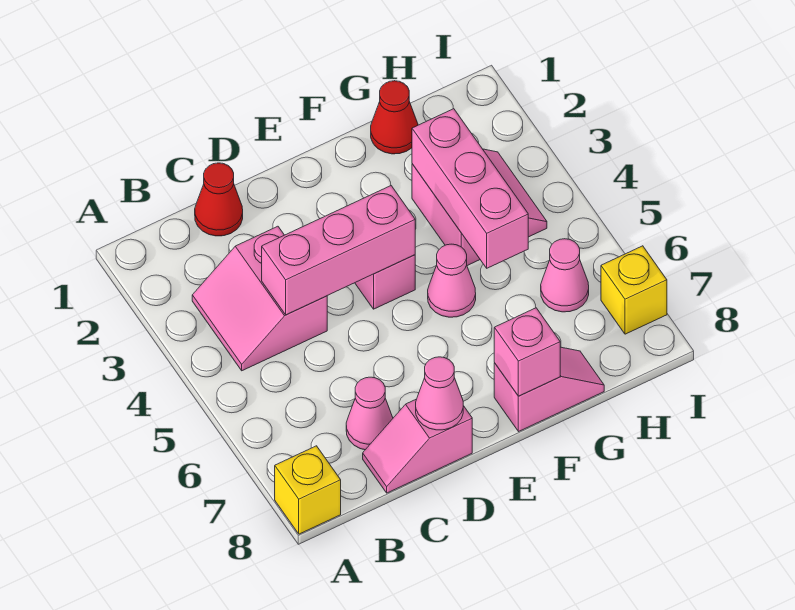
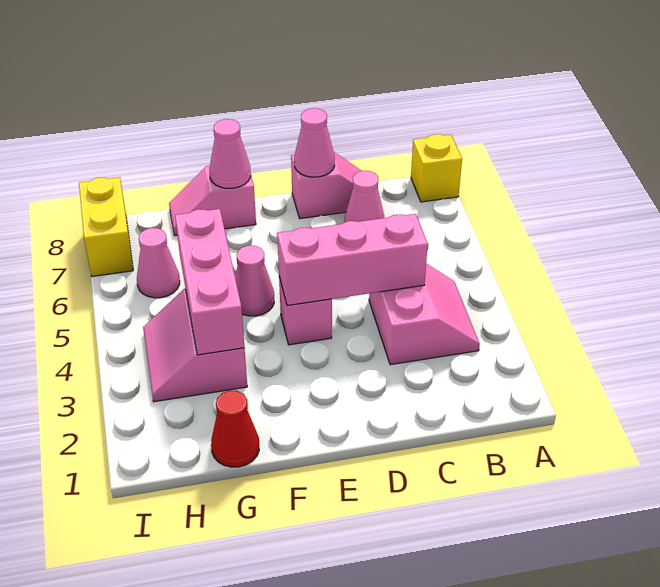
red 1x1 cone [195,163,243,236] -> none
pink 1x1 brick [494,308,560,396] -> pink 1x1 cone [210,119,251,188]
yellow 1x1 brick [601,246,667,334] -> yellow 1x2 brick [79,177,133,277]

